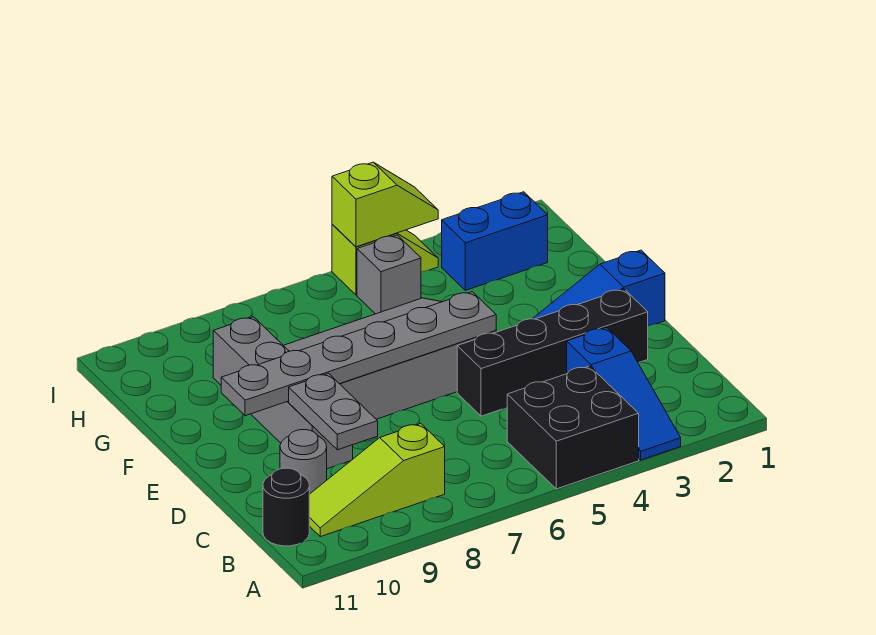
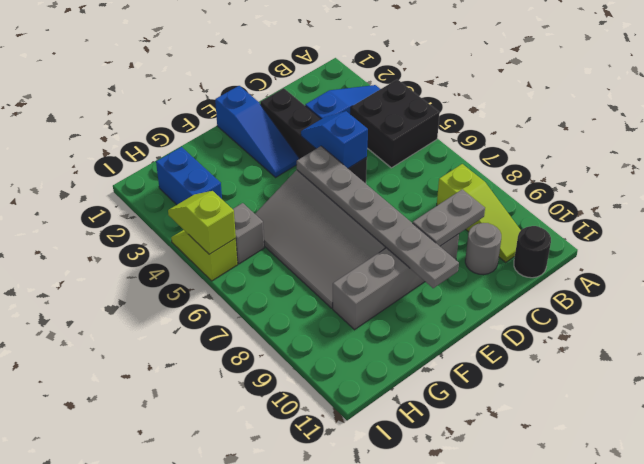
none -> blue 1x2 slope [301,111,368,168]

